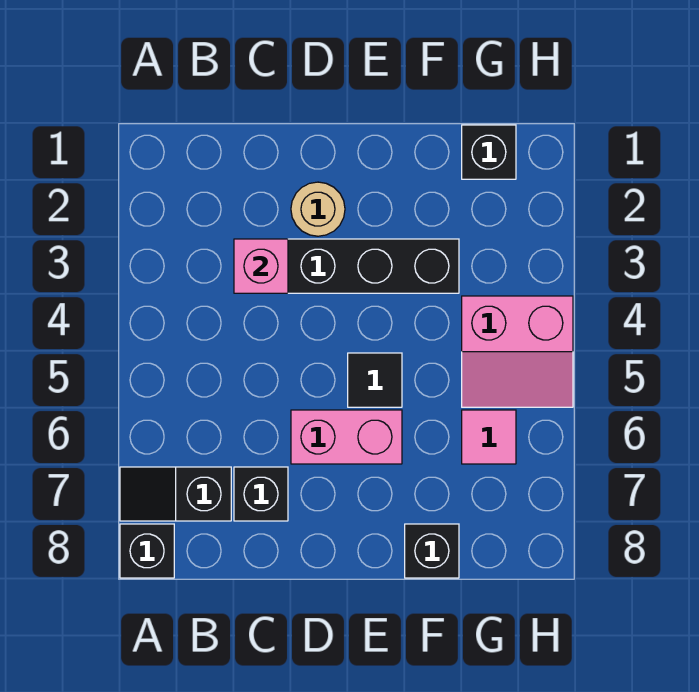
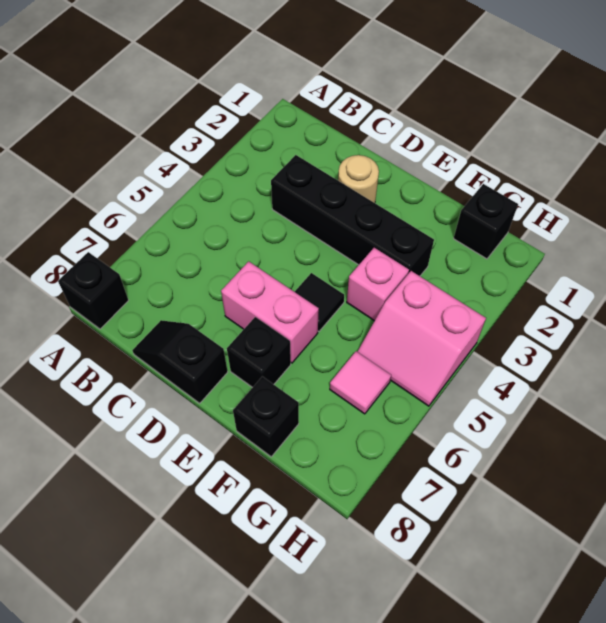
black 1x2 slope [120,467,231,521] -> black 1x2 slope moved to [132,320,228,403]
pink 1x1 brick [234,239,288,293] -> pink 1x1 brick moved to [347,248,409,321]
black 1x1 brick [234,467,288,521] -> black 1x1 brick moved to [227,317,291,388]

